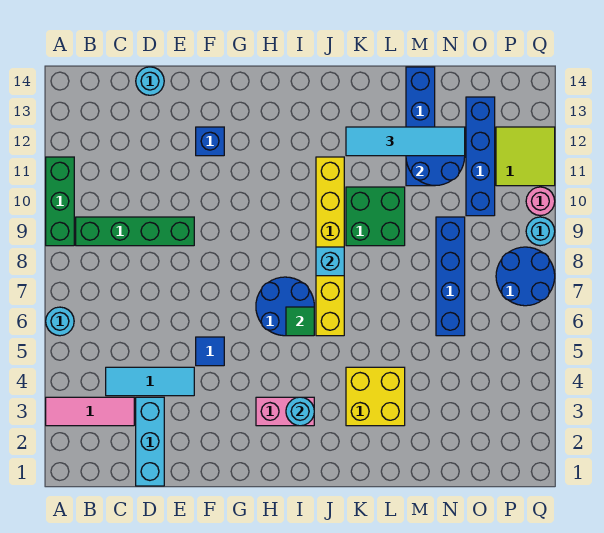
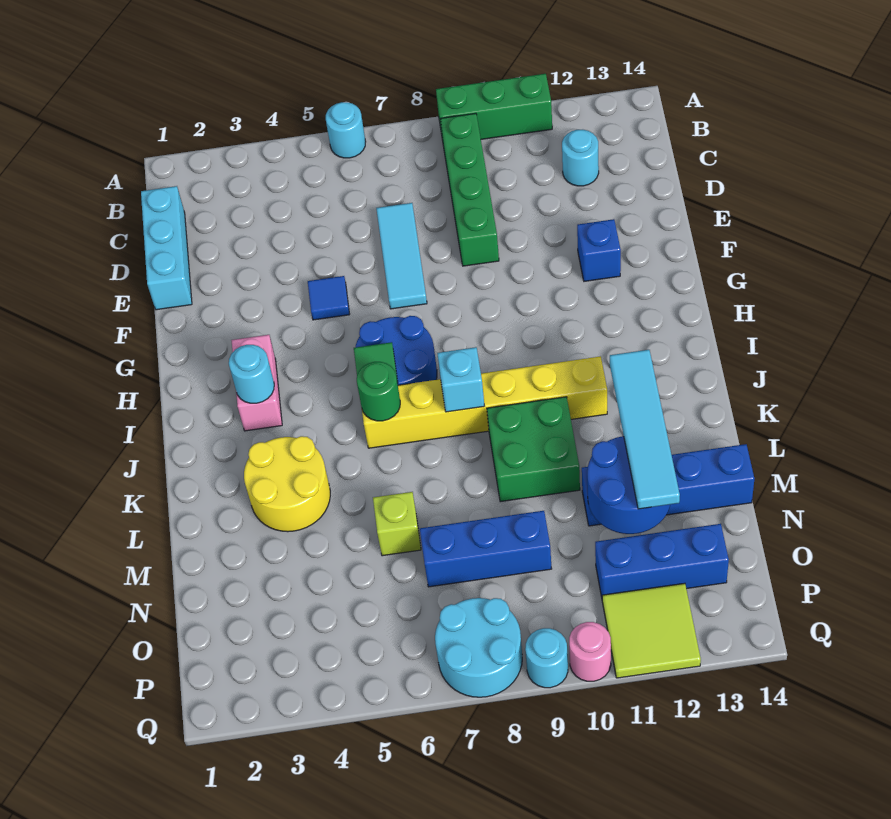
pink 1x3 tile [46,397,134,426] -> none
cyan 1x3 tile [106,367,194,396] -> cyan 1x3 tile moved to [376,203,427,309]
cyan 1x3 brick [136,397,164,486] -> cyan 1x3 brick turned to [141,186,192,310]
cyan 1x1 round brick [136,67,164,95] -> cyan 1x1 round brick moved to [562,130,599,186]
none -> green 1x1 round brick [357,362,400,421]
yellow 2x2 brick [346,367,405,426] -> yellow 2x2 round brick [244,436,330,532]
none -> lime 1x1 brick [373,492,421,556]
blue 1x4 brick [436,217,465,336] -> blue 1x3 brick [420,511,552,587]
blue 1x4 brick [466,97,495,216] -> blue 1x3 brick [595,524,729,597]
blue 2x2 round brick [496,247,555,306] -> cyan 2x2 round brick [435,598,522,697]

